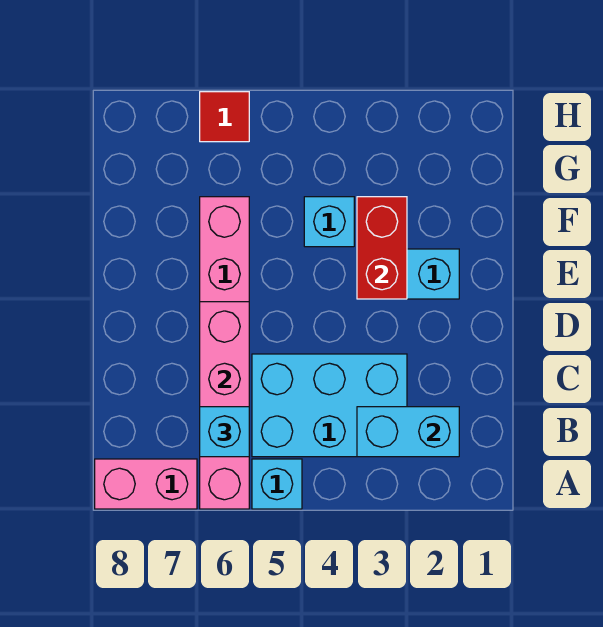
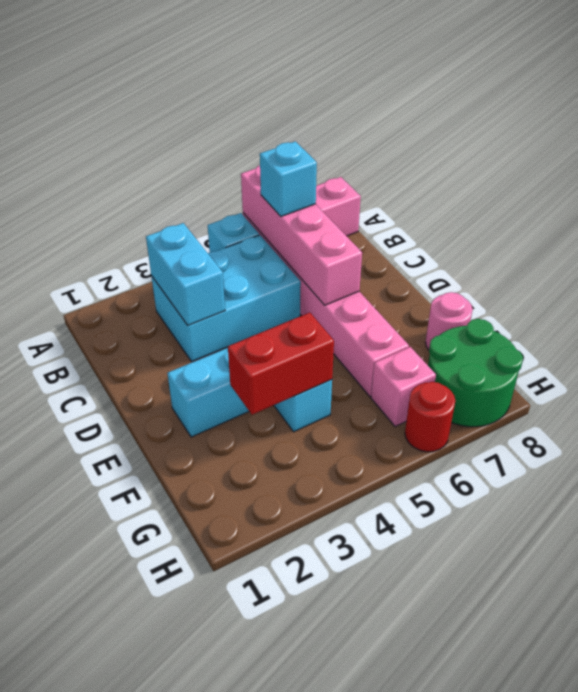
cyan 1x2 brick [357,407,459,457] -> cyan 1x2 brick turned to [146,223,225,325]
red 1x2 brick [357,197,407,299] -> red 1x2 brick turned to [228,313,334,415]
none -> pink 1x1 round brick [426,292,473,350]
none -> pink 1x1 brick [371,347,436,427]
none -> green 2x2 round brick [428,319,523,427]
red 1x1 tile [200,92,249,142] -> red 1x1 round brick [405,382,455,452]

